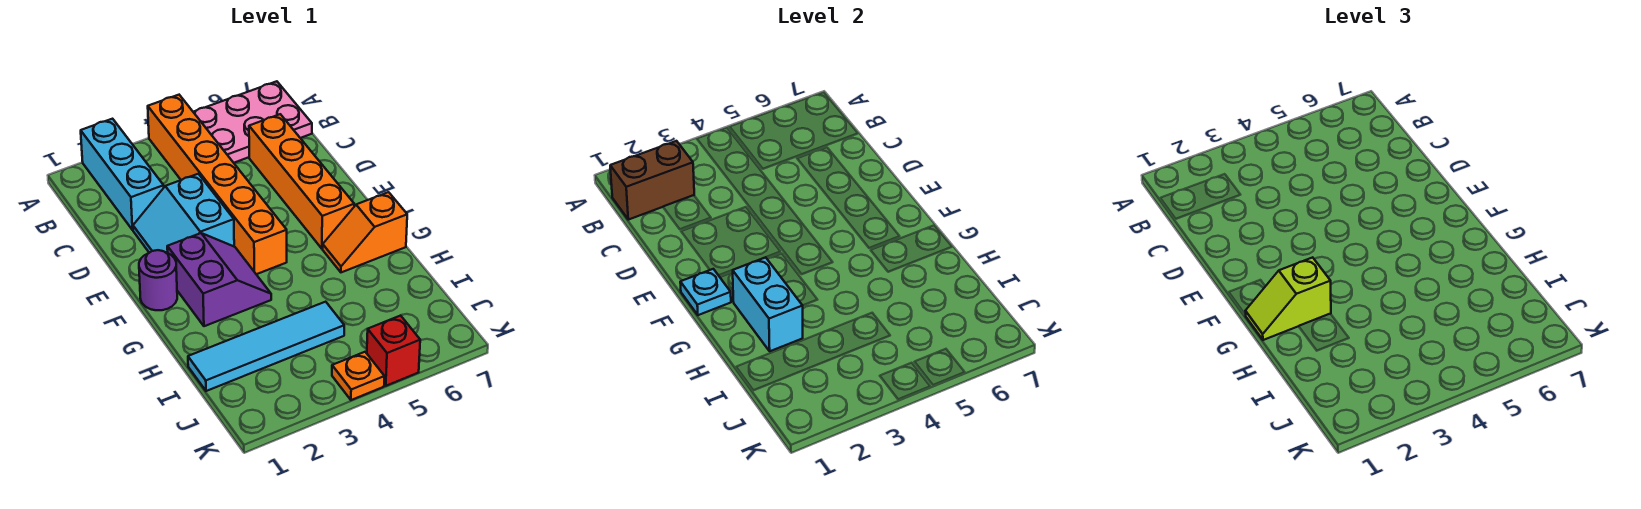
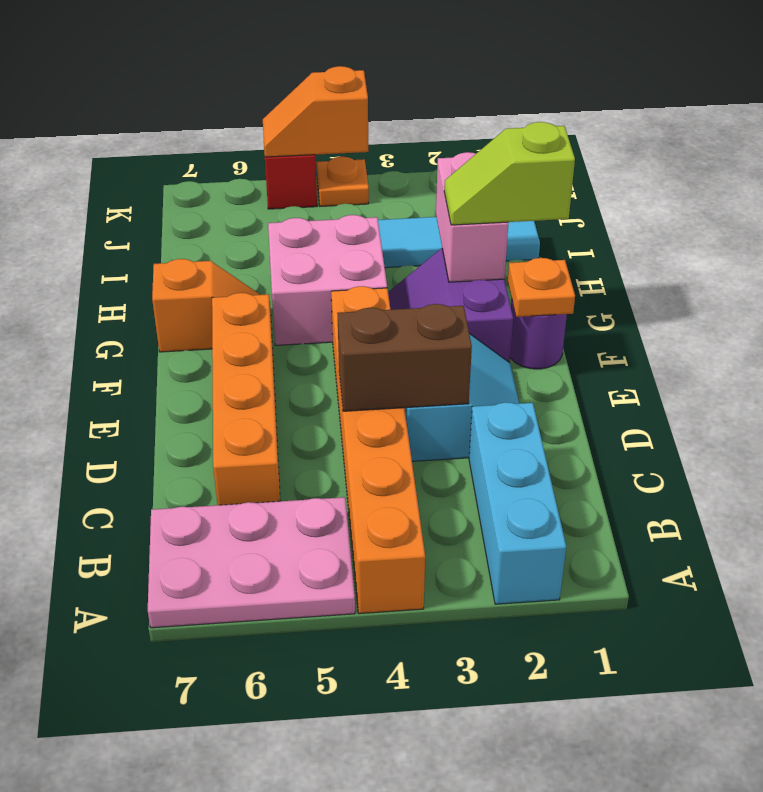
brown 1x2 brick [610,141,694,220] -> brown 1x2 brick moved to [337,304,472,411]
cyan 1x1 plate [680,269,731,315] -> orange 1x1 plate [508,258,575,317]
lime 1x2 slope [1245,257,1331,340] -> lime 1x2 slope turned to [444,122,575,225]
cyan 1x2 brick [732,257,803,351] -> pink 1x2 brick [436,152,508,282]
none -> pink 2x2 brick [268,215,387,345]
none -> orange 1x2 slope [263,66,368,157]

